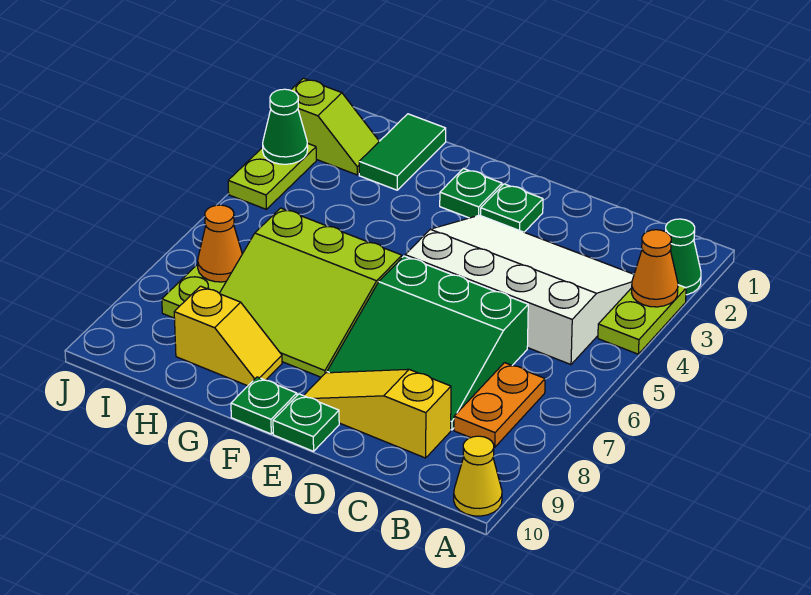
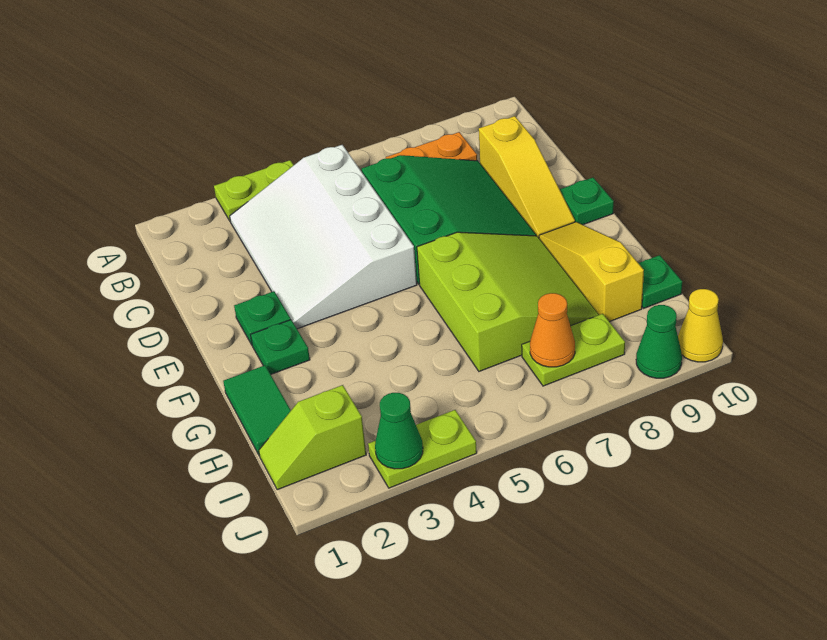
green 1x1 cone [666,219,701,295] -> green 1x1 cone moved to [636,305,682,378]
orange 1x1 cone [632,230,678,307] -> none
yellow 1x1 cone [454,436,502,516] -> yellow 1x1 cone moved to [678,289,723,362]
green 1x1 plate [231,377,297,434] -> green 1x1 plate moved to [639,255,682,308]
yellow 1x2 slope [174,286,282,386] -> yellow 1x3 slope [539,222,644,322]
green 1x2 tile [359,114,446,190] -> green 1x2 tile turned to [223,365,291,456]
lime 1x2 slope [291,78,379,175] -> lime 1x2 slope turned to [259,385,366,490]

